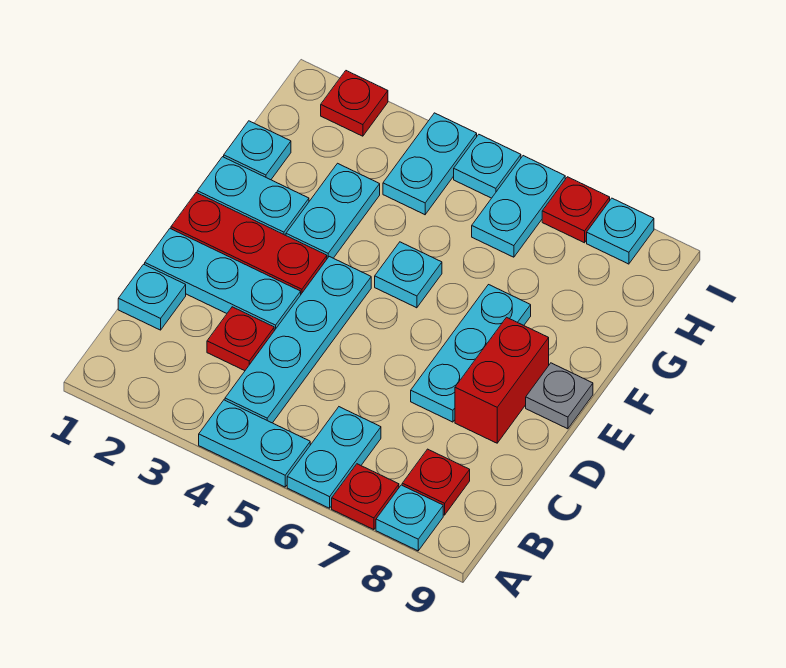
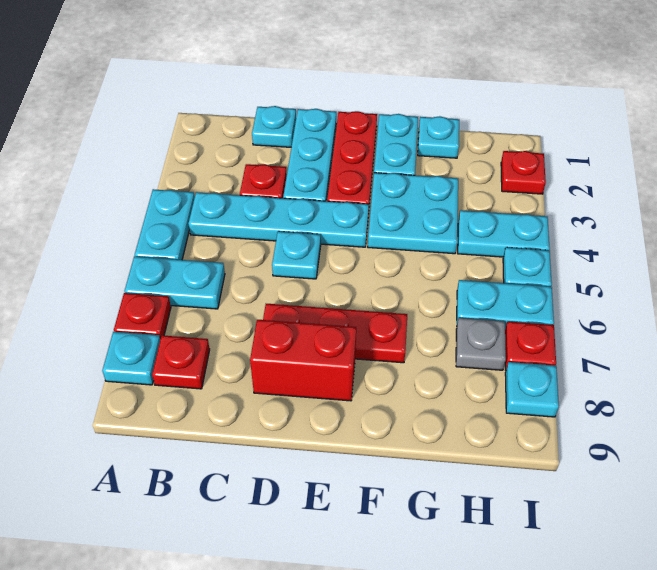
cyan 1x3 plate [411,285,531,422] -> red 1x3 plate [263,304,407,363]
grey 1x1 plate [526,363,593,429] -> grey 1x1 plate moved to [456,318,506,370]
cyan 1x2 plate [286,163,380,258] -> cyan 2x2 plate [368,173,458,254]
cyan 1x1 plate [375,242,442,308] -> cyan 1x1 plate moved to [272,231,321,279]

